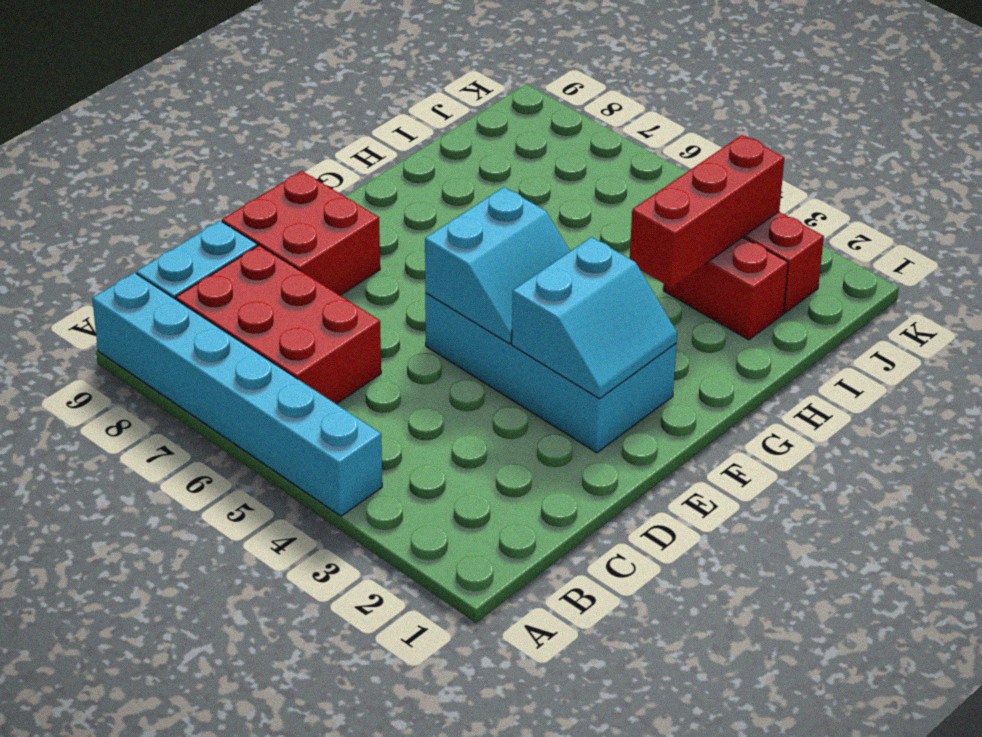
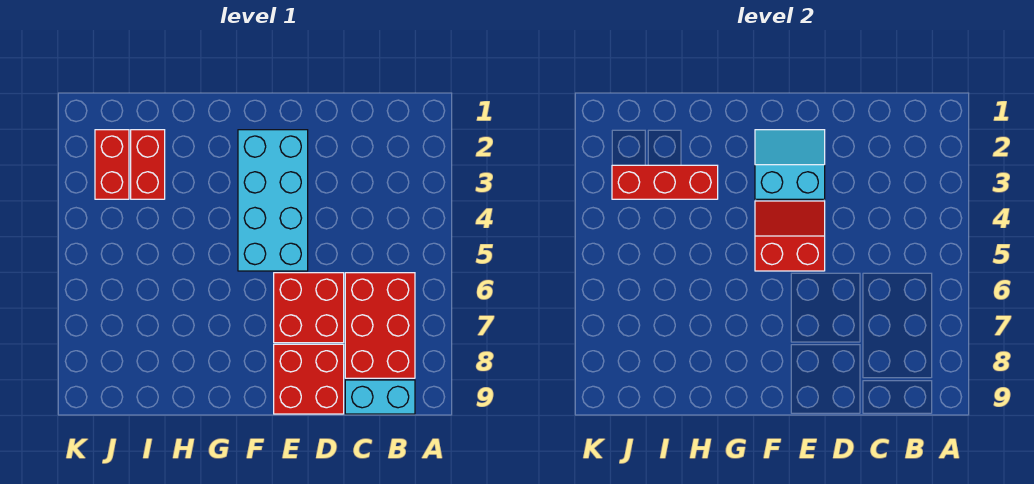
cyan 1x6 brick [92,273,382,516] -> none
none -> red 2x2 brick [274,273,344,343]
cyan 2x2 slope [425,187,570,344] -> red 2x2 slope [755,201,825,271]

